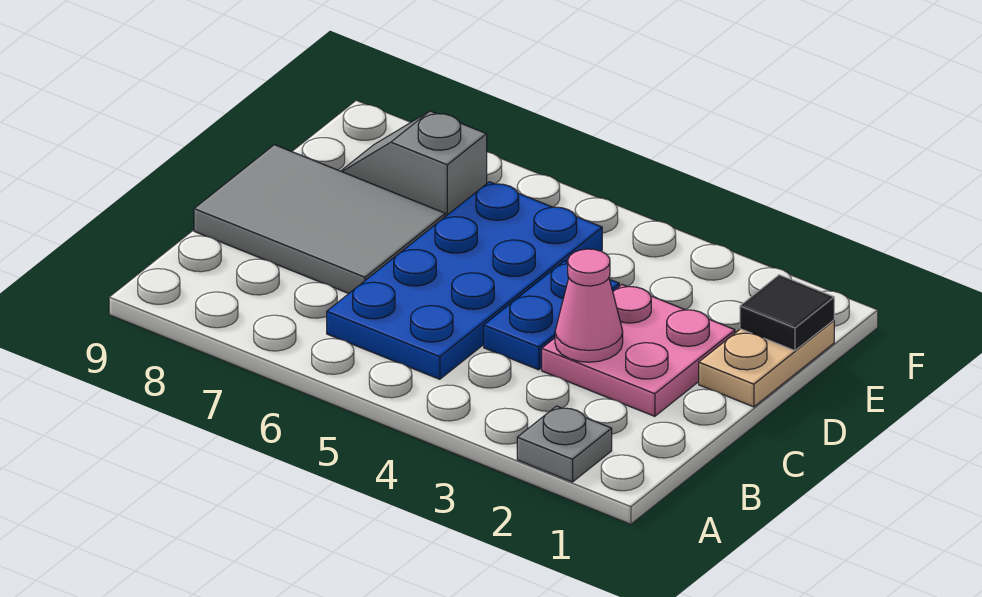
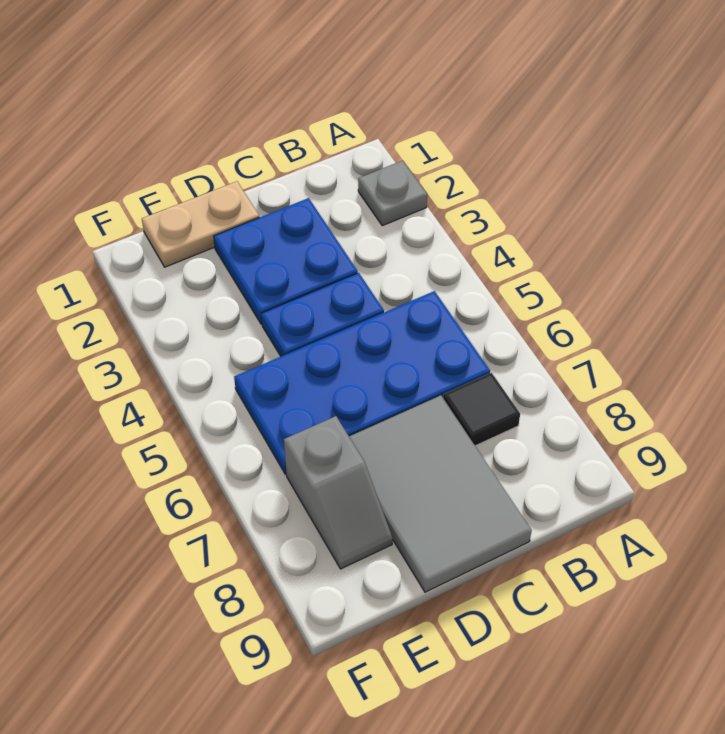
pink 2x2 plate [542,285,735,416] -> blue 2x2 plate [214,198,358,324]
pink 1x1 cone [555,249,623,362] -> none
black 1x1 tile [740,275,834,351] -> black 1x1 tile moved to [443,373,520,446]

